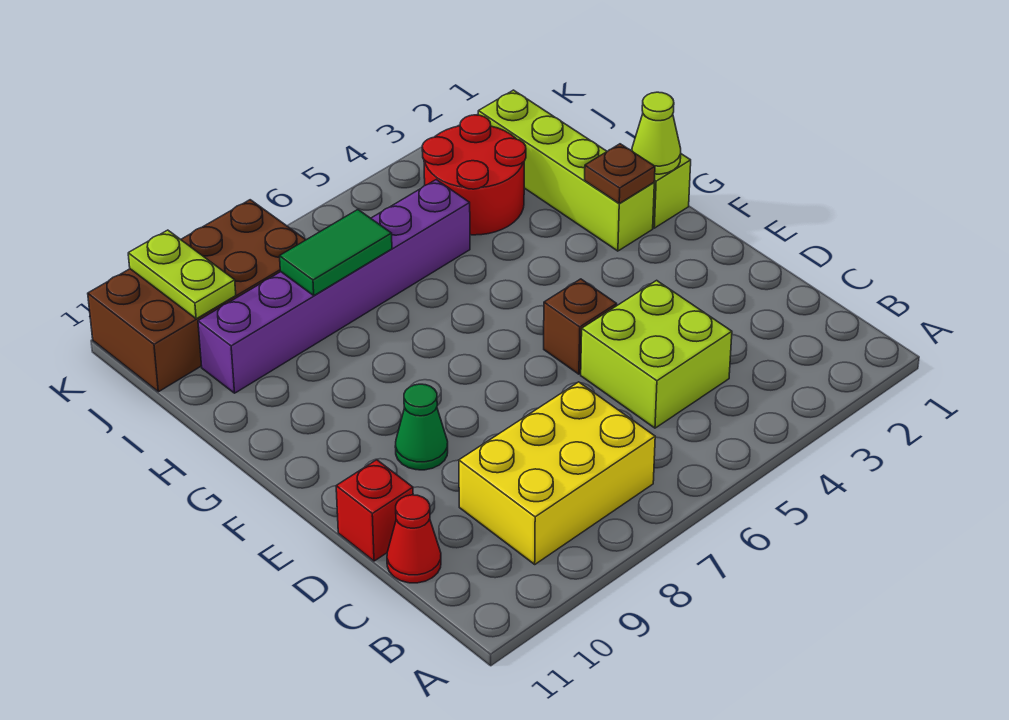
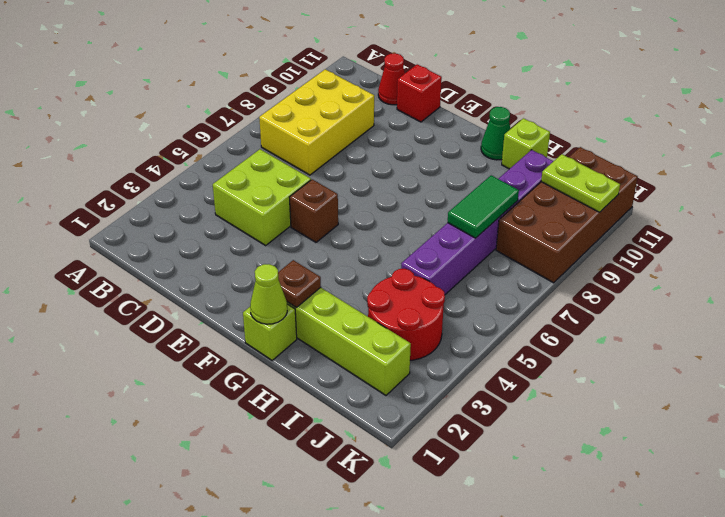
green 1x1 cone [395,384,448,470] -> green 1x1 cone moved to [481,107,510,160]
none -> lime 1x1 brick [502,118,550,169]

